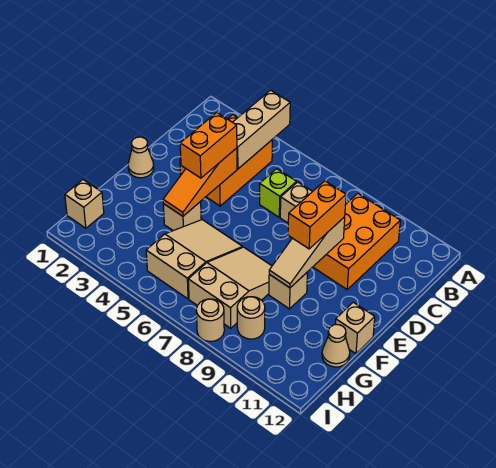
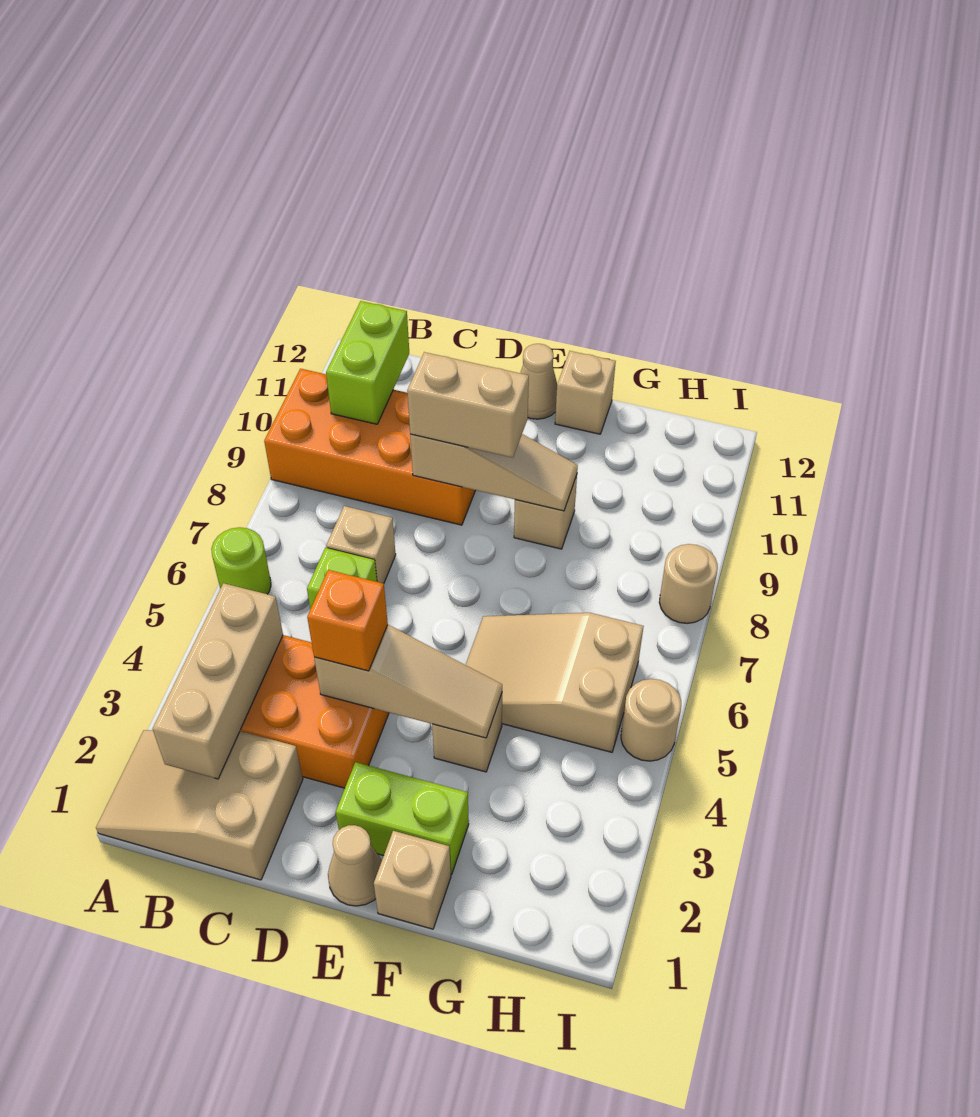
tan 1x3 brick [233,90,290,169] -> tan 1x3 brick turned to [152,583,283,779]
none -> lime 1x1 round brick [211,527,271,594]
orange 2x3 brick [313,194,400,289] -> orange 2x4 brick [264,369,475,525]
none -> lime 1x2 brick [326,301,409,424]
orange 1x3 slope [163,148,237,216] -> tan 1x3 slope [314,625,502,738]
orange 1x2 brick [180,113,237,178] -> orange 1x1 brick [307,570,388,671]
orange 1x2 brick [288,181,346,249] -> tan 1x2 brick [407,352,529,458]
none -> lime 1x2 brick [336,762,469,875]
tan 2x3 slope [188,247,272,328] -> tan 2x3 slope moved to [96,730,303,880]
tan 1x1 cone [322,325,350,367] -> tan 1x1 cone moved to [520,344,557,419]
tan 1x1 brick [65,180,104,228] -> tan 1x1 brick moved to [374,831,451,929]
tan 1x1 round brick [237,297,265,339] -> tan 1x1 round brick moved to [621,679,681,761]

